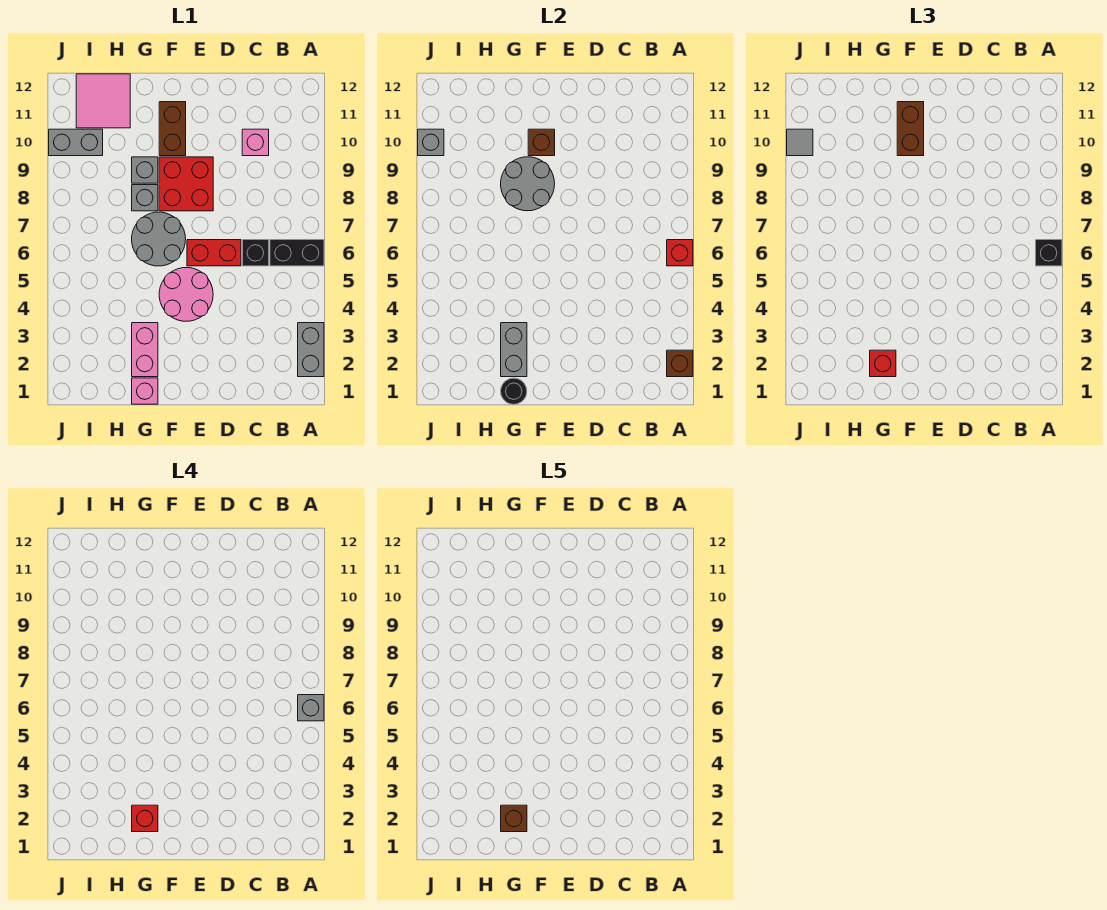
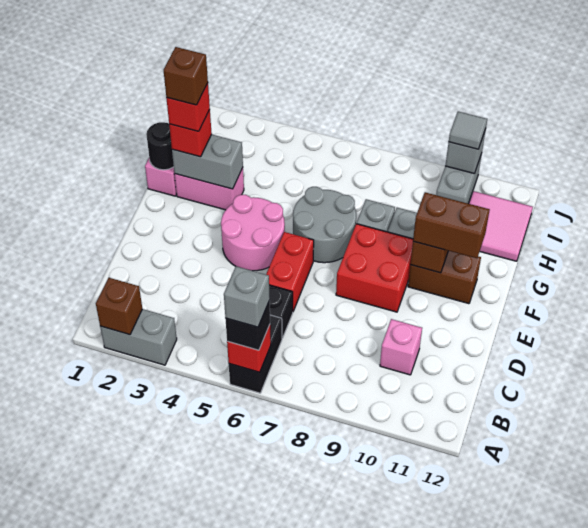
grey 2x2 round brick [501,157,555,211] -> none

